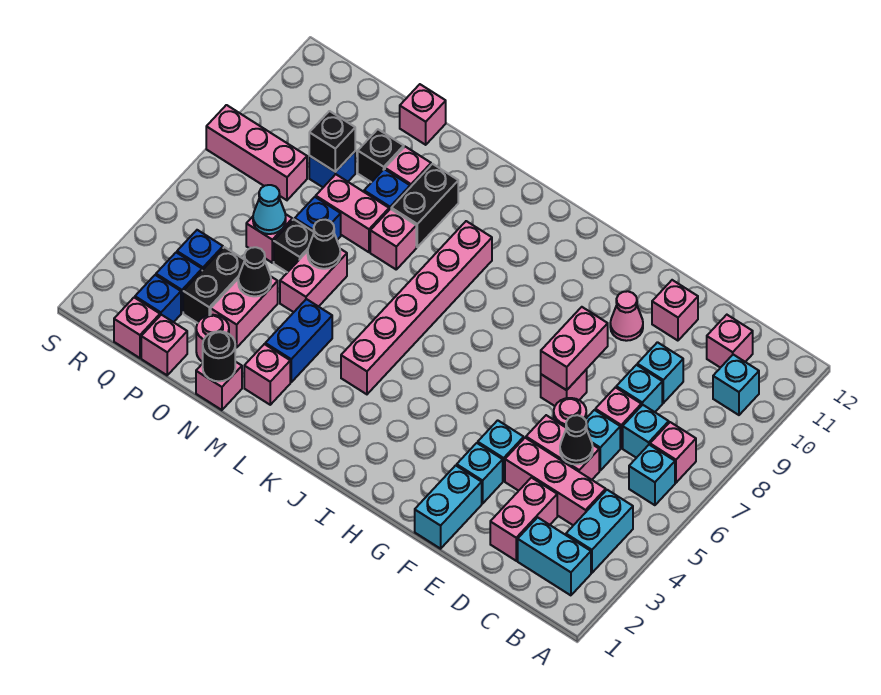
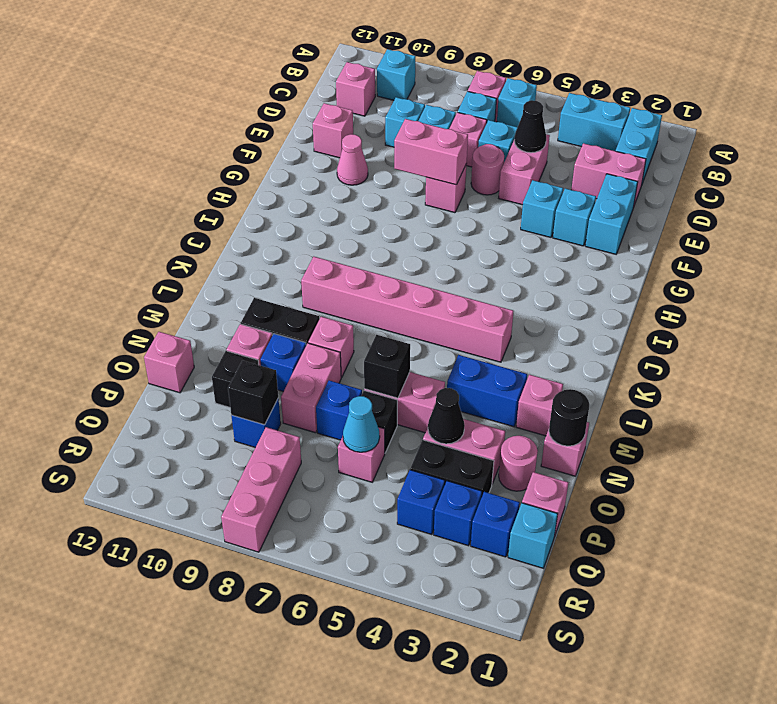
pink 1x3 brick [505,438,606,525] -> none
cyan 1x2 brick [415,465,482,549] -> cyan 1x2 brick turned to [585,174,638,254]
black 1x1 cone [308,220,340,269] -> black 1x1 brick [364,335,410,398]
pink 1x1 brick [114,298,160,358] -> cyan 1x1 brick [508,503,558,568]

